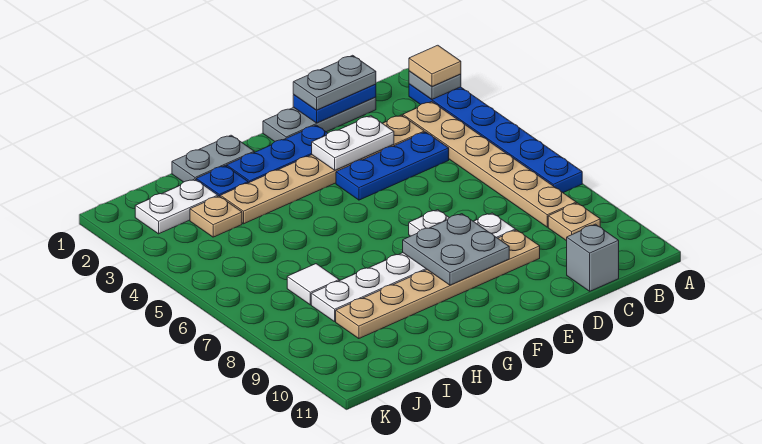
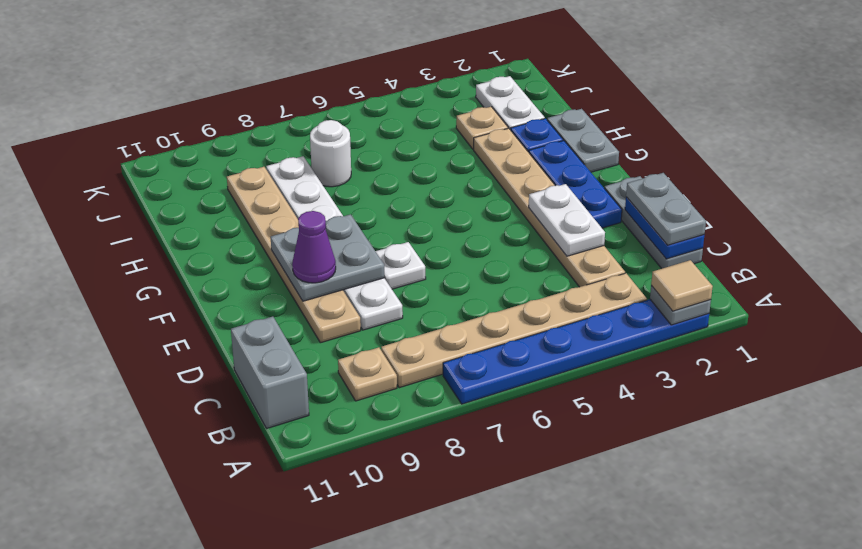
blue 1x3 plate [336,132,449,200] -> none
grey 1x1 brick [567,224,619,291] -> grey 1x2 brick [231,317,309,428]
none -> purple 1x1 cone [292,211,336,283]
white 1x1 tile [287,264,339,305] -> white 1x1 round brick [310,120,351,187]

